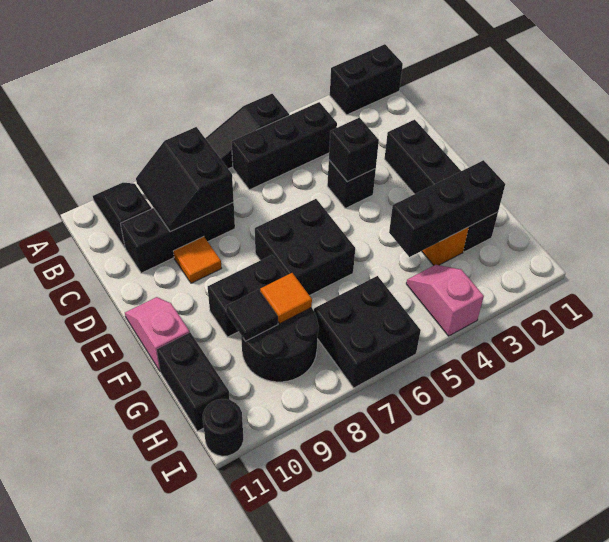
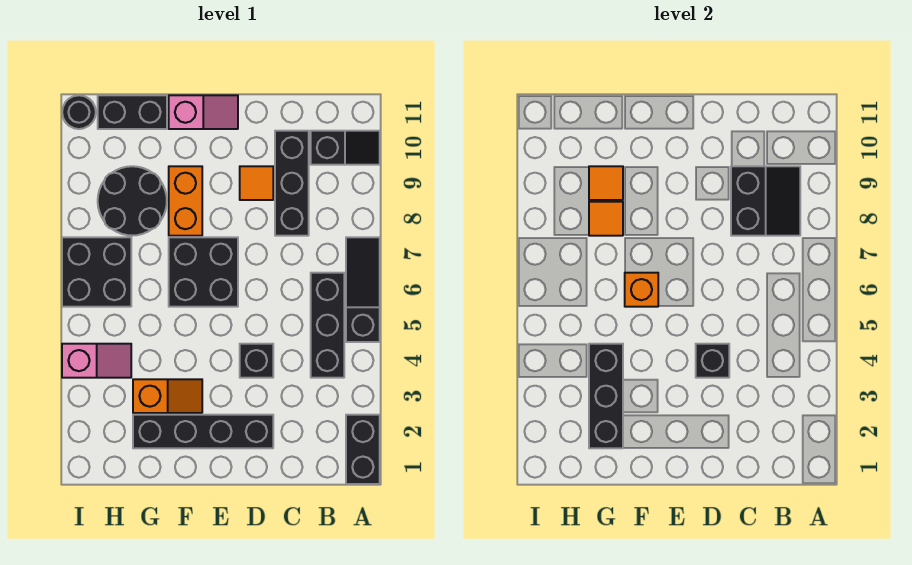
black 2x2 slope [136,127,234,232] -> black 2x2 slope turned to [731,166,800,236]
none -> orange 1x1 brick [625,273,658,307]
black 1x2 brick [208,255,287,337] -> orange 1x2 brick [169,166,202,236]
black 1x1 tile [226,289,278,341] -> orange 1x1 tile [589,166,623,200]

